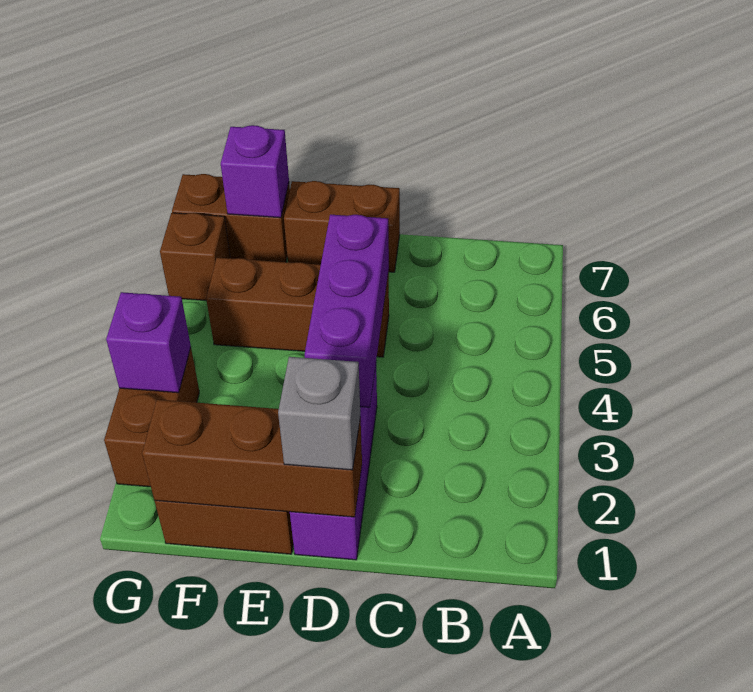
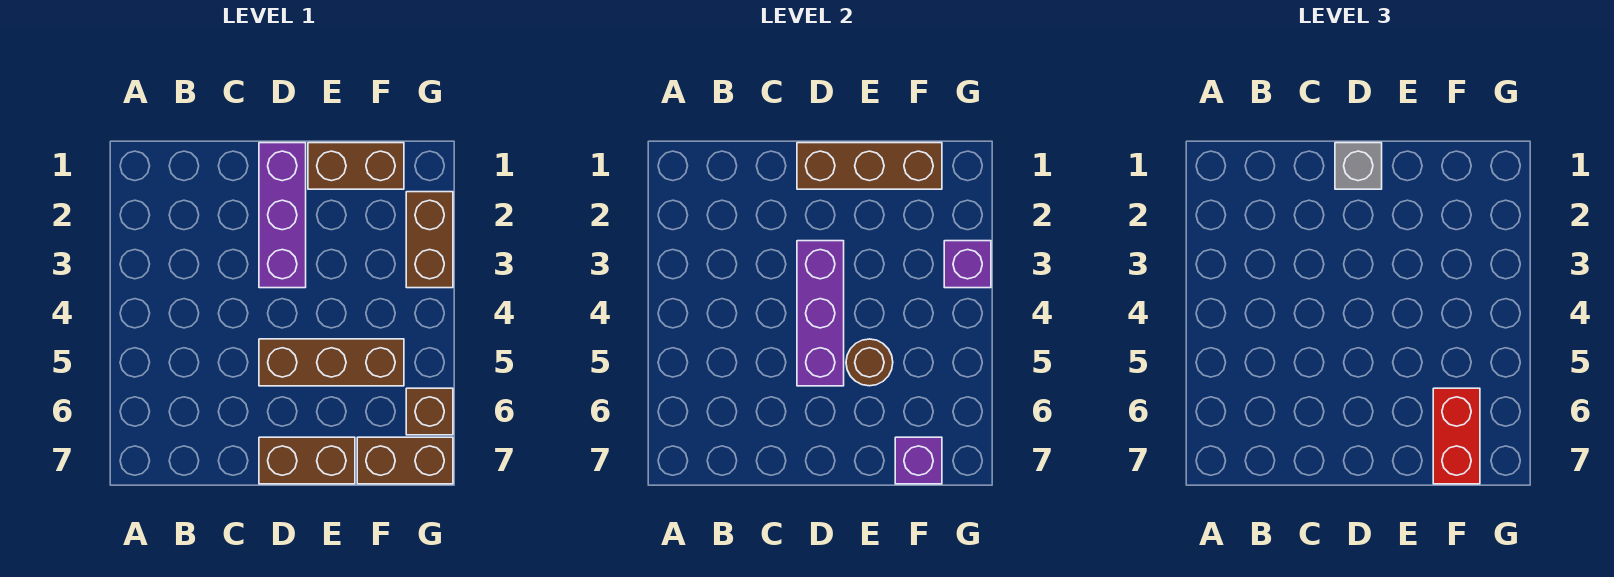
none -> brown 1x1 round brick [846,339,893,386]
none -> red 1x2 brick [1433,388,1480,484]

